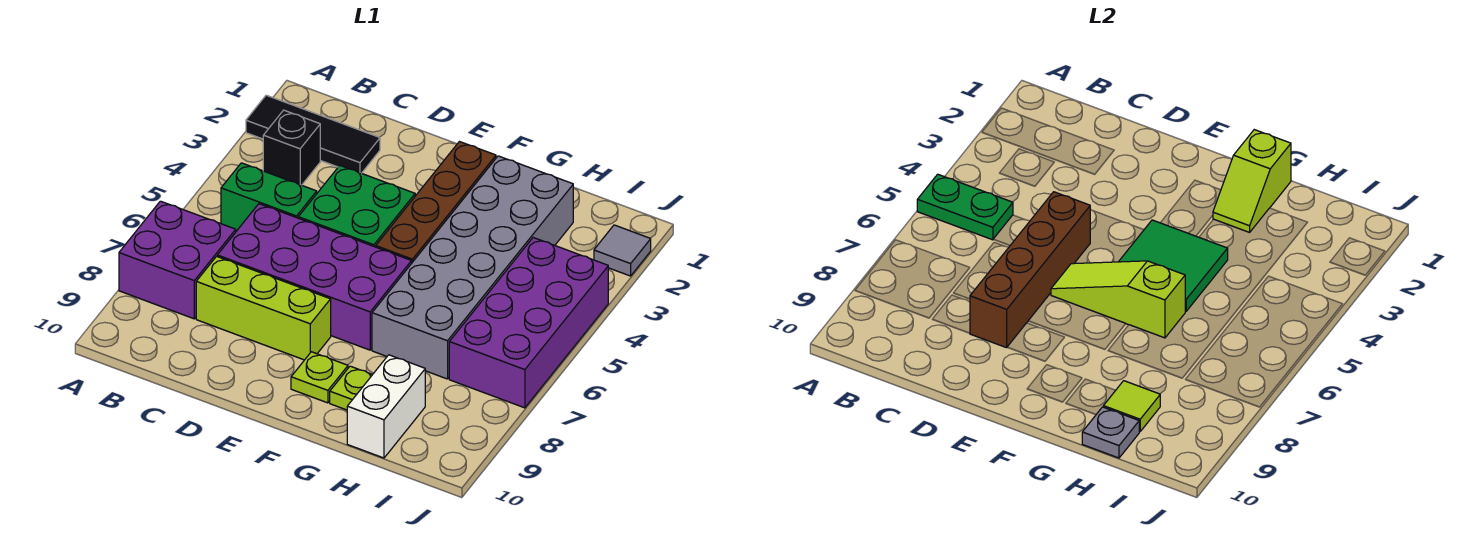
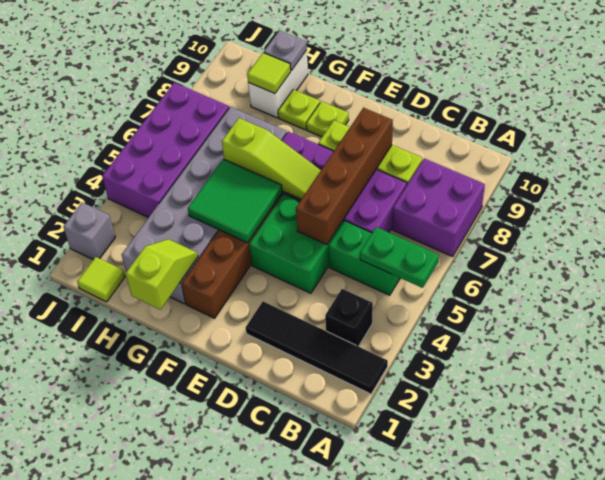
black 1x3 tile [246,95,380,173] -> black 1x4 tile [246,301,388,394]
none -> lime 1x1 tile [77,257,125,302]
grey 1x1 tile [594,225,651,276] -> grey 1x1 brick [63,202,115,260]

